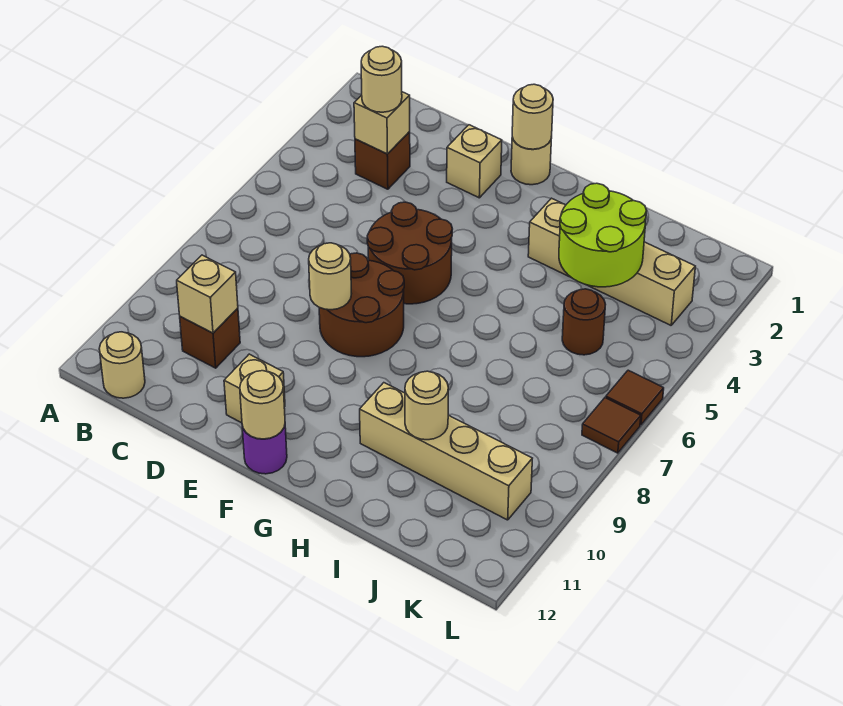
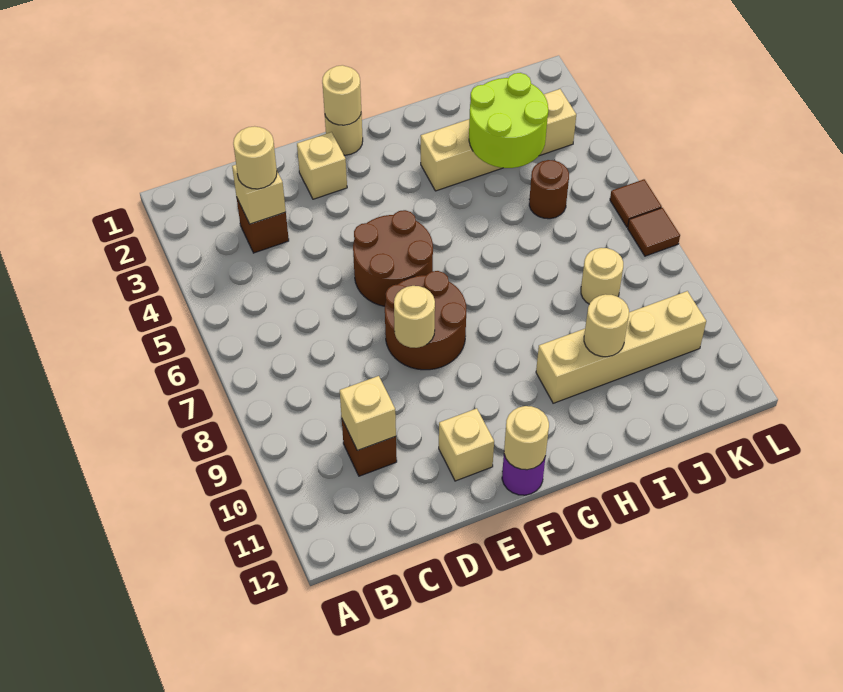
tan 1x1 round brick [99,332,145,398] -> tan 1x1 round brick moved to [581,248,623,304]

